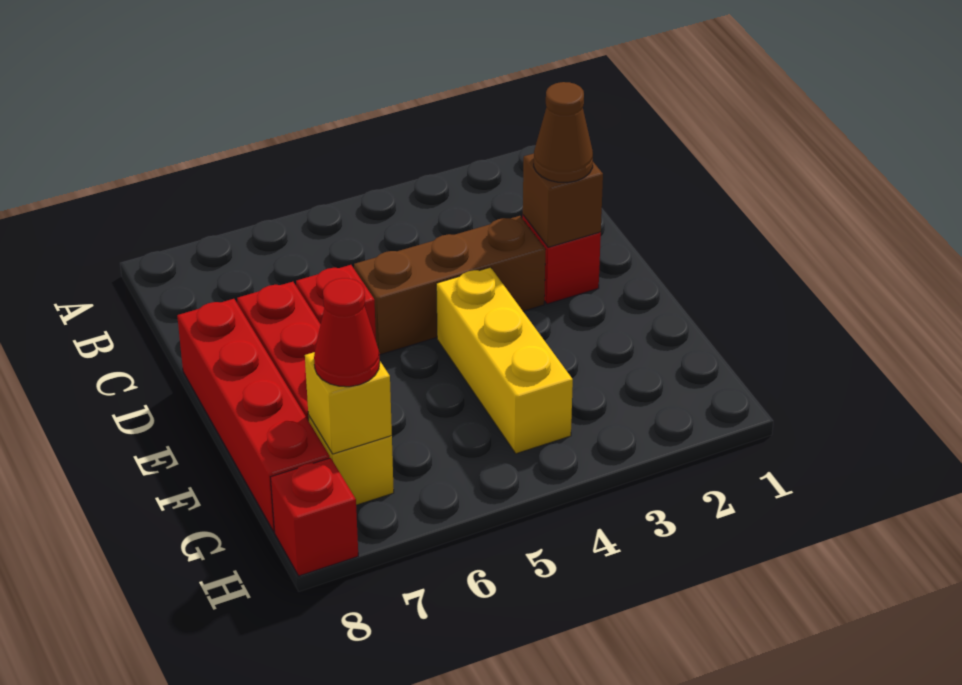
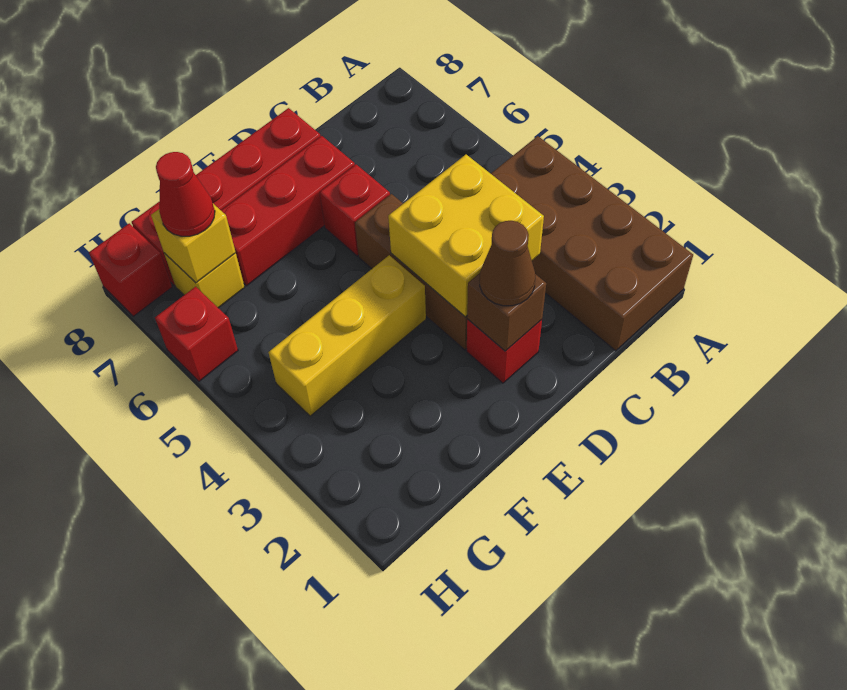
none -> brown 2x4 brick [491,136,693,351]
none -> yellow 2x2 brick [388,155,544,317]
none -> red 1x1 brick [155,287,238,381]

